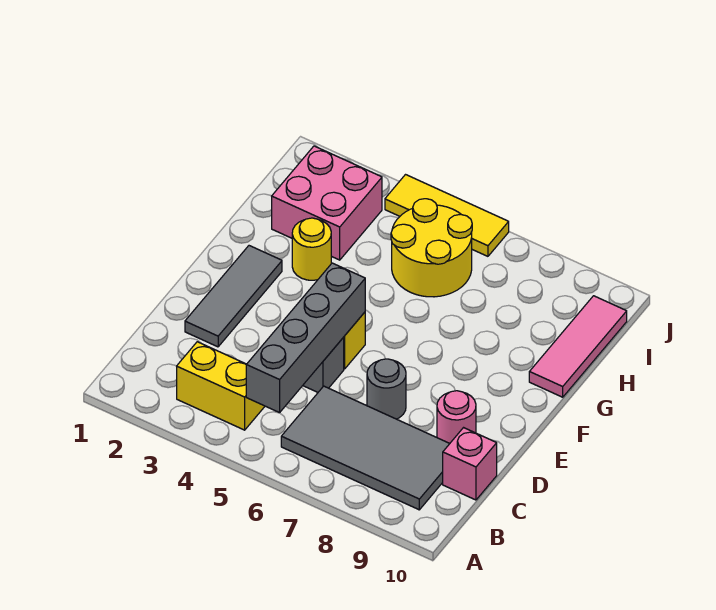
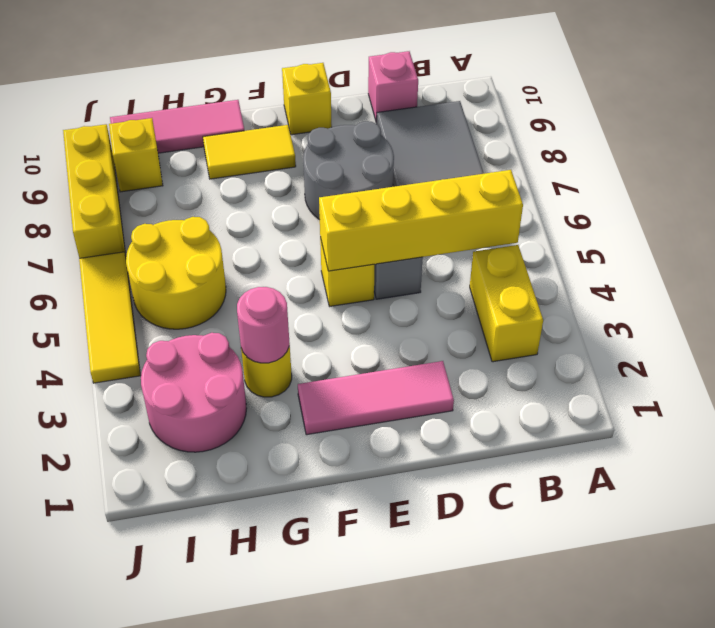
grey 1x4 brick [246,263,365,413] -> yellow 1x4 brick [319,170,523,271]
grey 1x3 tile [185,246,282,347] -> pink 1x3 tile [298,361,454,435]
grey 1x1 round brick [367,359,406,419] -> grey 2x2 round brick [303,121,394,220]
pink 1x1 round brick [437,391,476,443] -> pink 1x1 round brick moved to [237,287,289,363]
none -> yellow 1x1 brick [282,63,332,135]
none -> yellow 1x2 tile [203,125,296,179]
pink 2x2 brick [272,146,382,260] -> pink 2x2 round brick [141,333,247,452]
none -> yellow 1x1 brick [109,118,163,192]
none -> yellow 1x3 brick [63,124,126,258]

